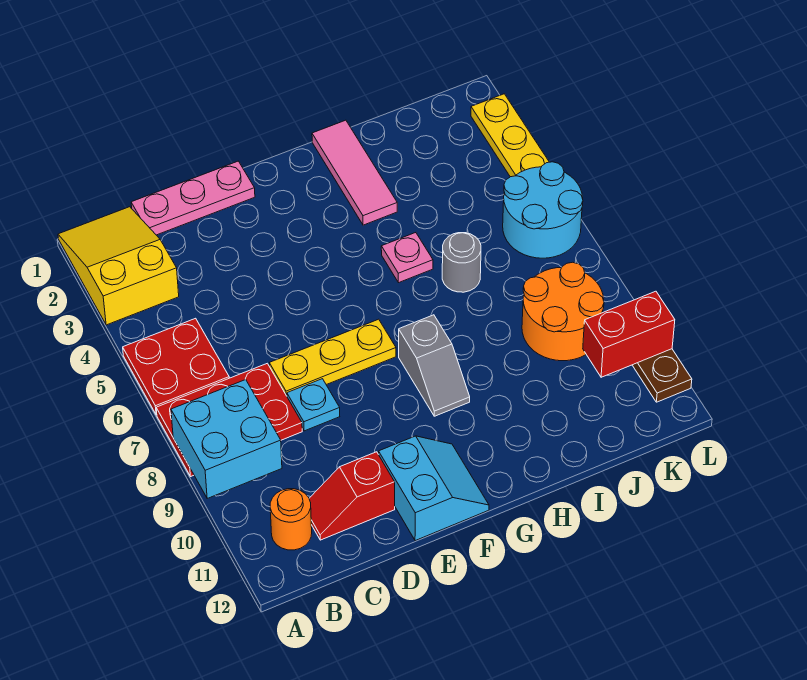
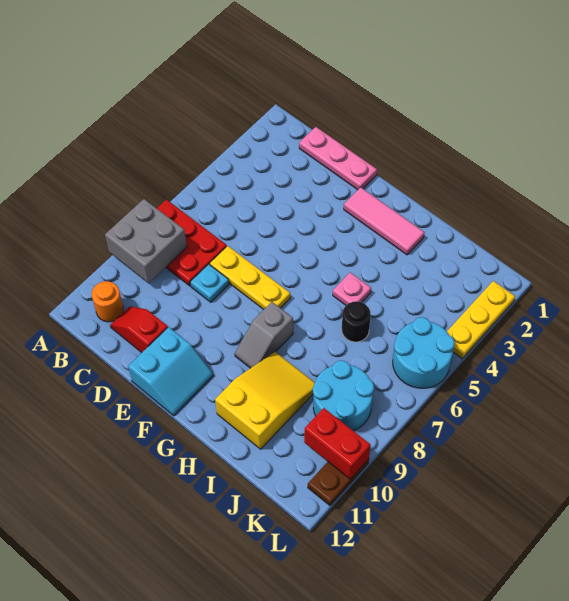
yellow 2x3 slope [58,207,179,325] -> yellow 2x3 slope moved to [215,352,315,449]
red 2x2 plate [123,318,229,415] -> none
cyan 2x2 brick [171,379,282,498] -> grey 2x2 brick [105,199,187,283]
pink 1x3 tile [312,120,397,225] -> pink 1x3 tile turned to [344,187,424,255]
grey 1x1 round brick [442,233,481,292] -> black 1x1 round brick [342,301,371,342]
orange 2x2 round brick [522,262,604,361] -> cyan 2x2 round brick [313,361,374,431]

